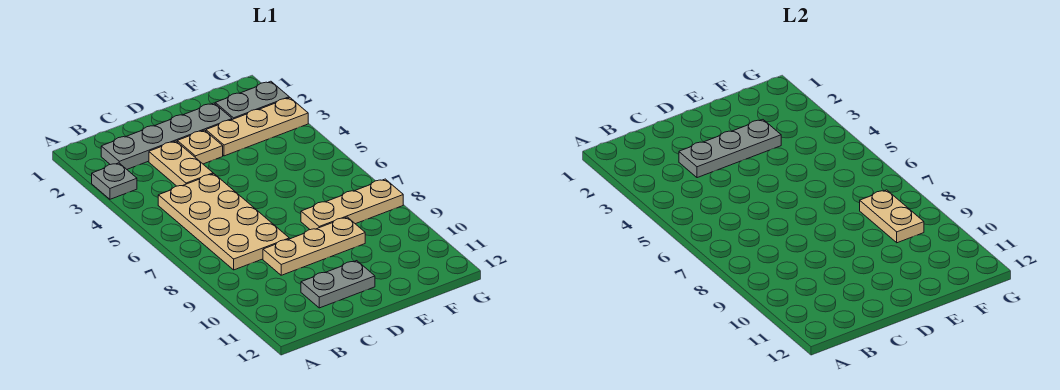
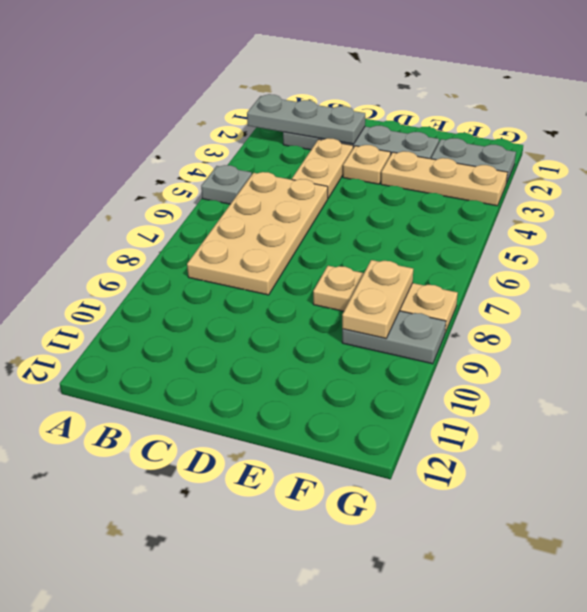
grey 1x1 plate [92,163,137,199] -> grey 1x1 plate moved to [201,165,252,204]
grey 1x3 plate [679,120,781,178] -> grey 1x3 plate moved to [247,94,365,144]
tan 1x3 plate [263,217,365,275] -> none
grey 1x2 plate [301,261,375,308] -> grey 1x2 plate moved to [342,311,446,364]

